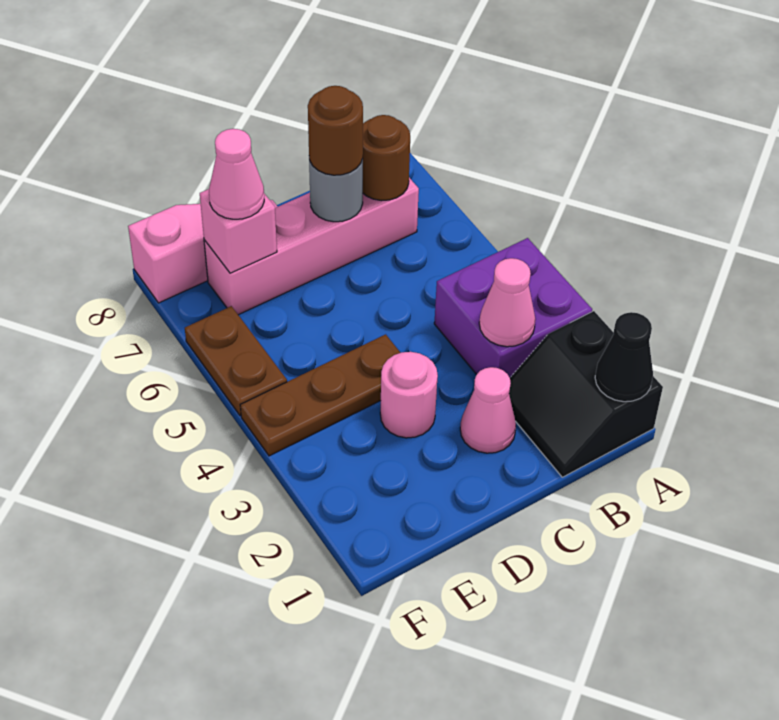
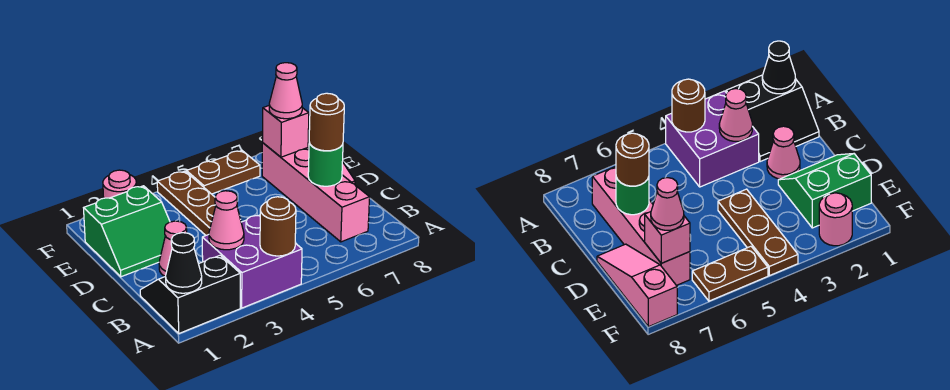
brown 1x1 round brick [363,115,410,201] -> brown 1x1 round brick moved to [260,197,296,256]
grey 1x1 round brick [309,159,363,222] -> green 1x1 round brick [308,143,343,186]
none -> green 2x2 slope [84,186,170,277]
pink 1x1 round brick [380,352,438,438] -> pink 1x1 round brick moved to [103,170,136,198]

